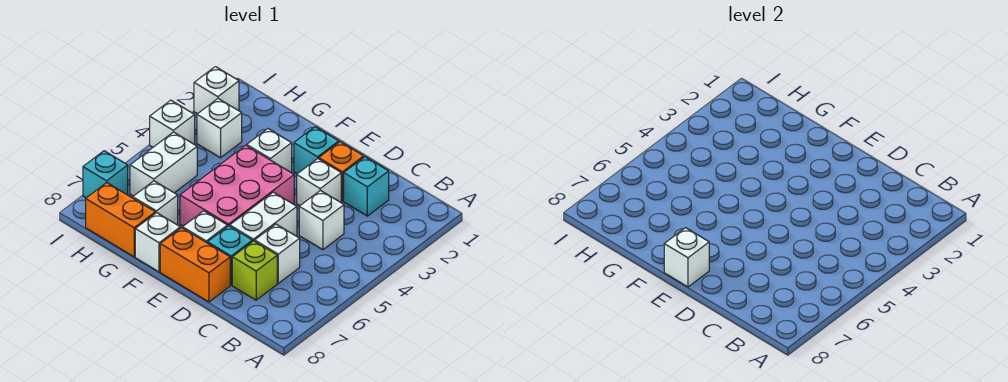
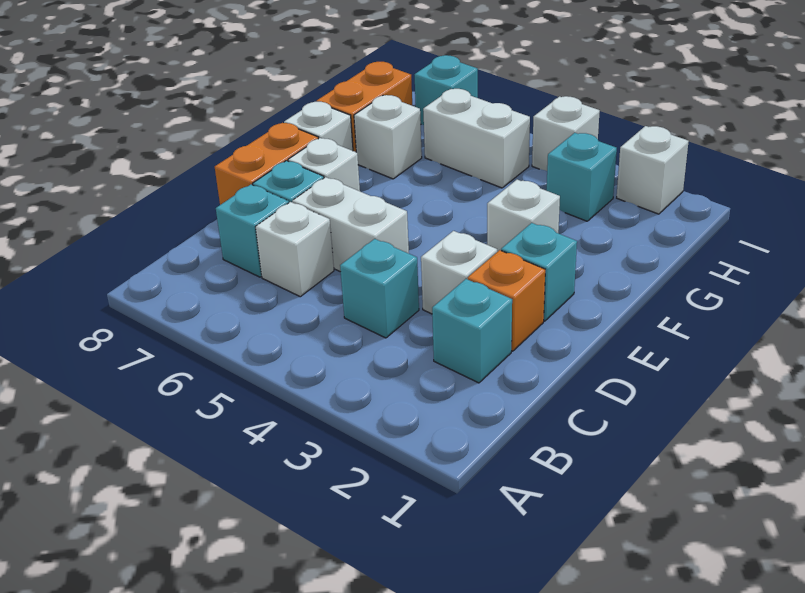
white 1x1 brick [299,190,344,250] -> cyan 1x1 brick [340,239,419,338]
lime 1x1 brick [232,241,277,300] -> cyan 1x1 brick [216,185,289,277]
pink 2x3 brick [180,145,294,226] -> none
white 1x1 brick [664,228,709,287] -> none
white 1x1 brick [197,99,242,158] -> cyan 1x1 brick [547,133,617,221]

